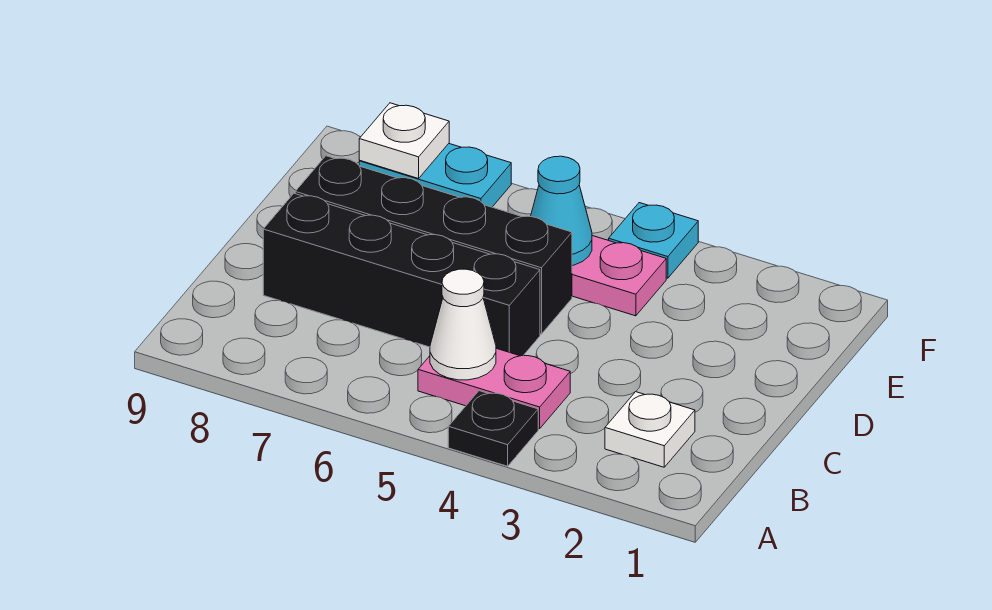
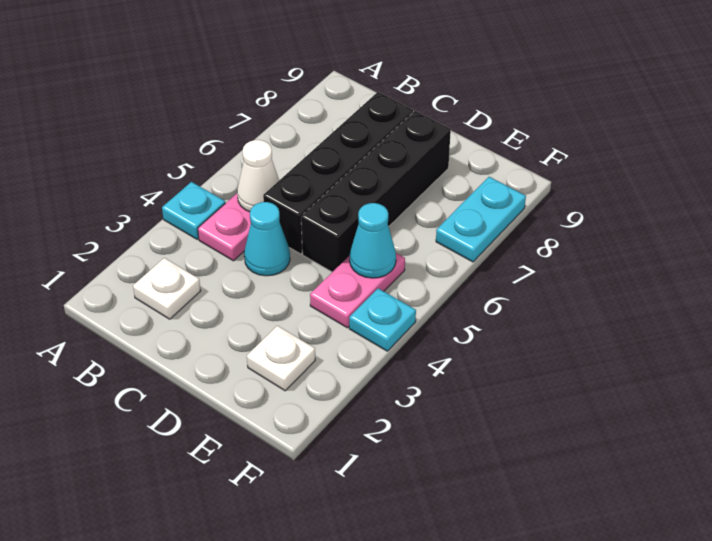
black 1x1 plate [448,391,538,466] -> cyan 1x1 plate [162,182,225,239]
none -> cyan 1x1 cone [244,202,290,276]
white 1x1 plate [359,103,449,179] -> white 1x1 plate moved to [247,326,315,391]

